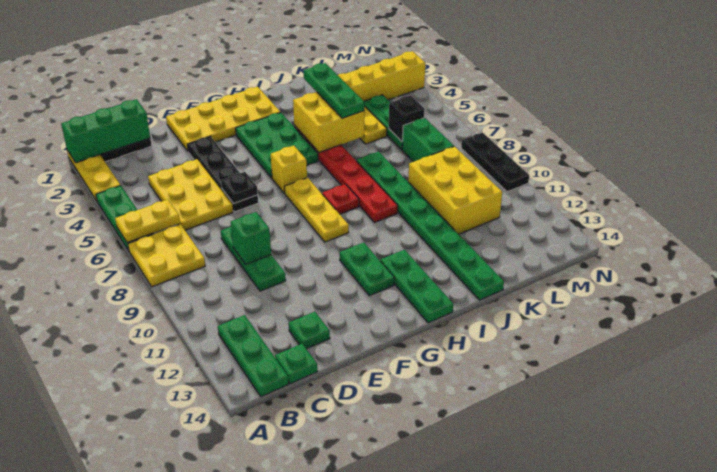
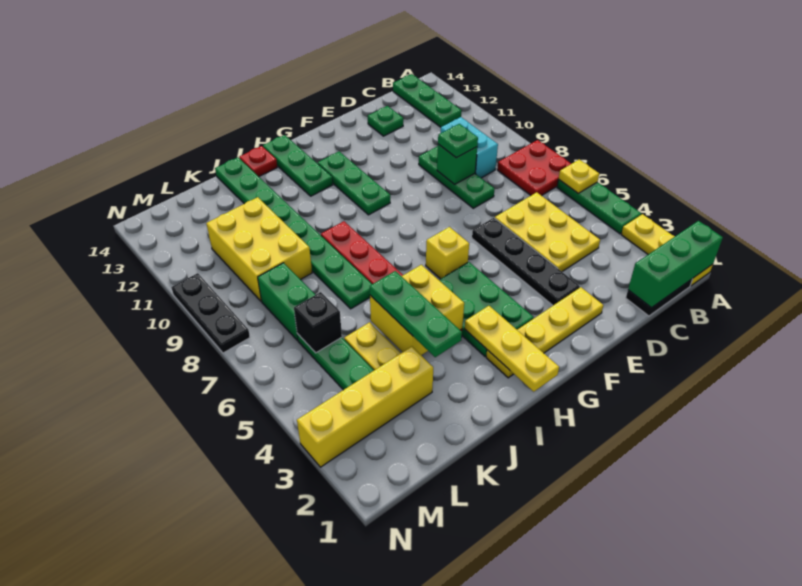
yellow 1x2 plate [115,199,180,243] -> yellow 1x1 plate [559,160,599,193]
yellow 2x2 plate [128,224,205,287] -> red 2x2 plate [497,140,571,196]
none -> cyan 1x2 brick [441,117,498,178]
green 1x1 plate [275,344,317,384] -> green 1x1 plate moved to [438,124,478,158]
yellow 2x4 plate [166,87,280,151] -> yellow 1x4 plate [486,287,603,378]
black 1x1 plate [221,172,258,204] -> none
yellow 1x3 plate [284,178,349,242] -> yellow 1x3 plate moved to [465,306,559,392]
green 1x2 plate [340,243,394,296] -> green 1x3 plate [318,151,390,215]
red 1x1 plate [322,184,359,214] -> red 1x1 plate moved to [239,146,277,177]

